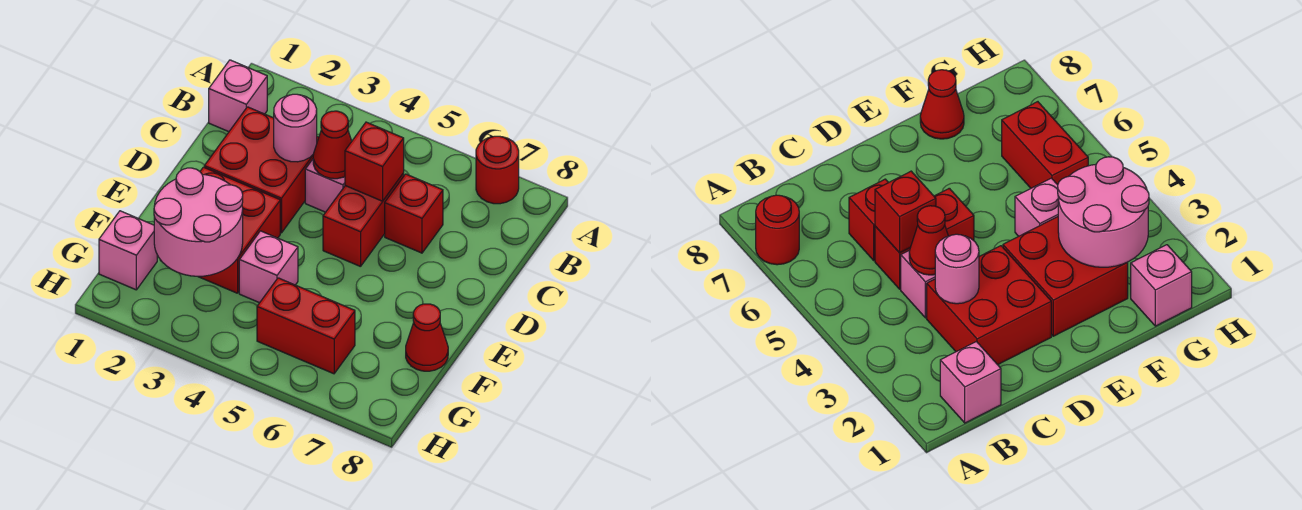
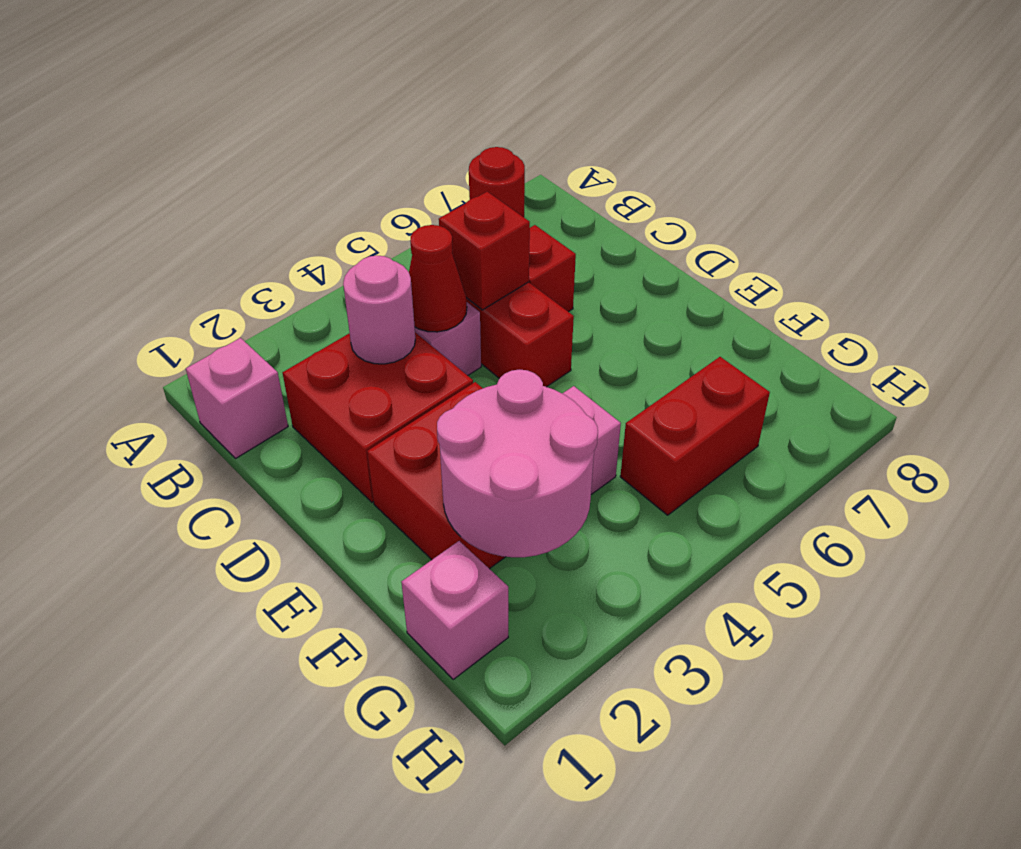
red 1x1 cone [406,304,448,371] -> none

